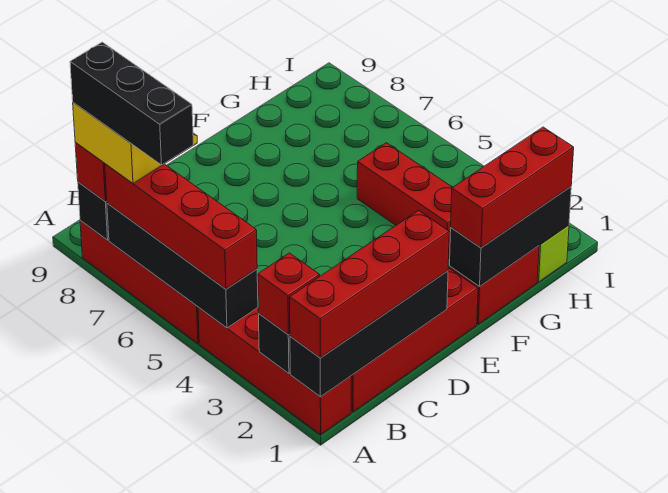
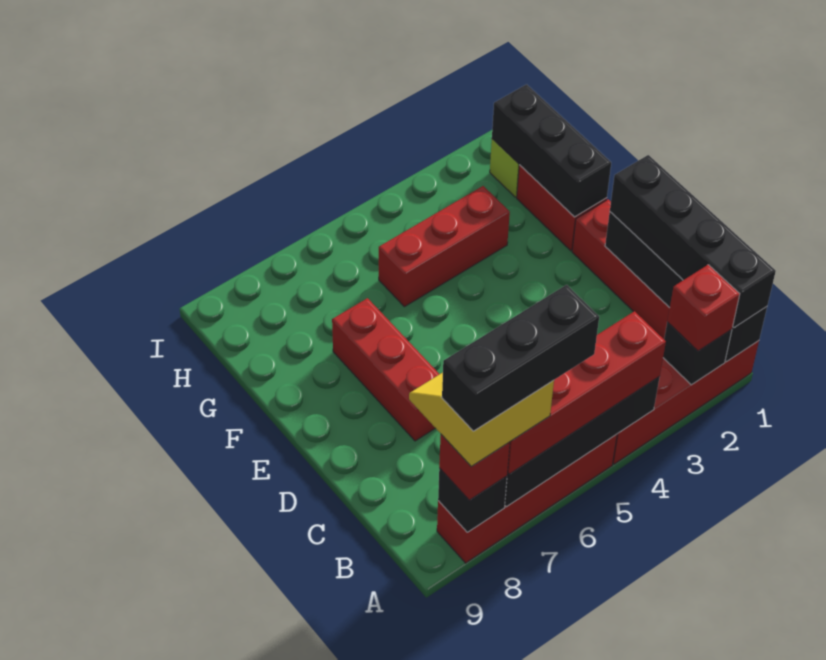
red 1x4 brick [290,210,449,358] -> black 1x4 brick [610,155,776,328]
red 1x3 brick [451,127,574,248] -> red 1x3 brick moved to [332,298,439,441]

